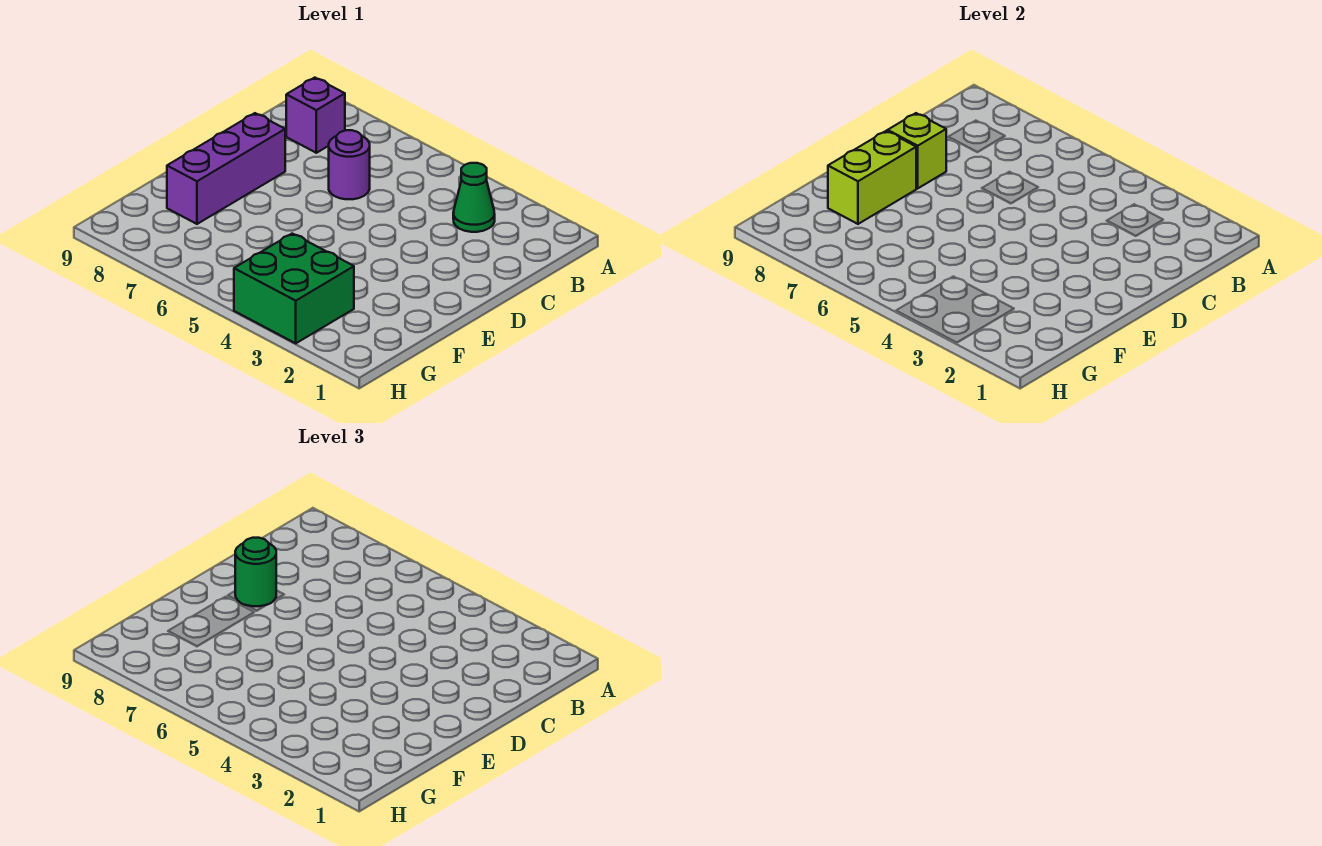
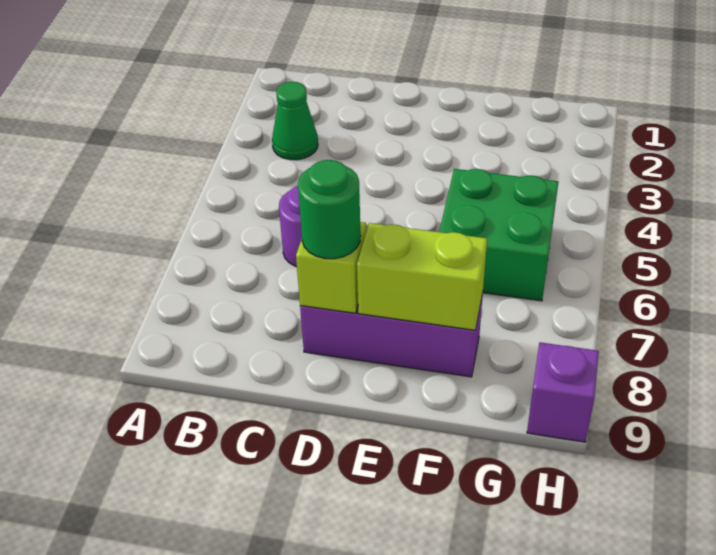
purple 1x1 brick [286,78,345,153] -> purple 1x1 brick moved to [527,342,599,442]
green 2x2 brick [234,234,354,343] -> green 2x2 brick moved to [439,169,558,301]

